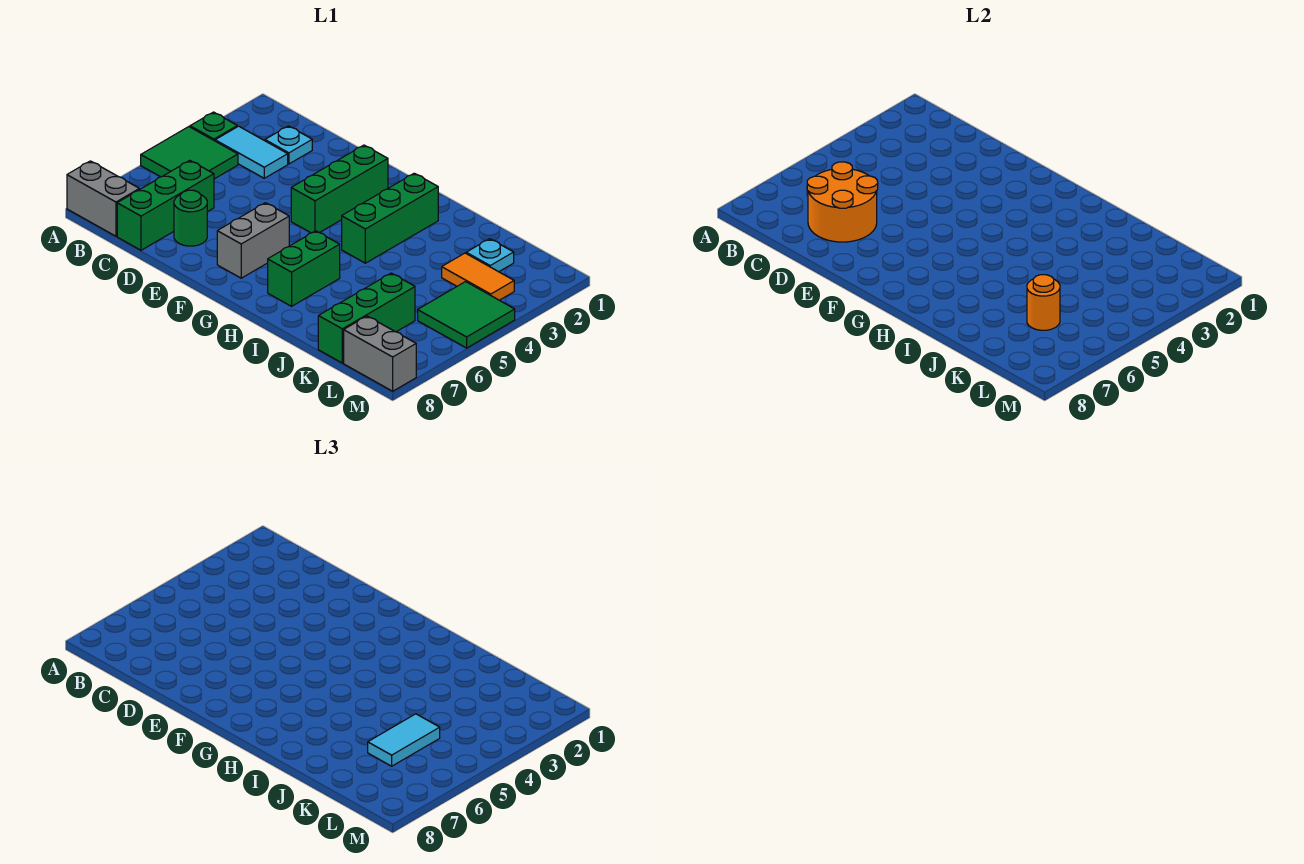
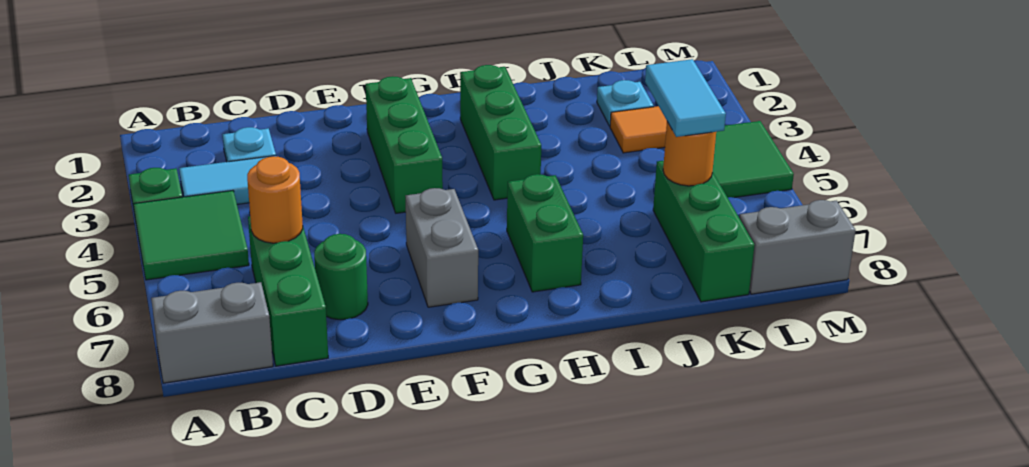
orange 2x2 round brick [807,162,878,242] -> orange 1x1 round brick [247,156,303,243]

